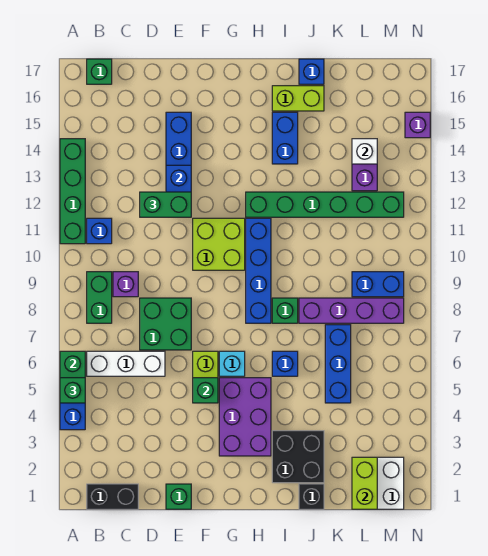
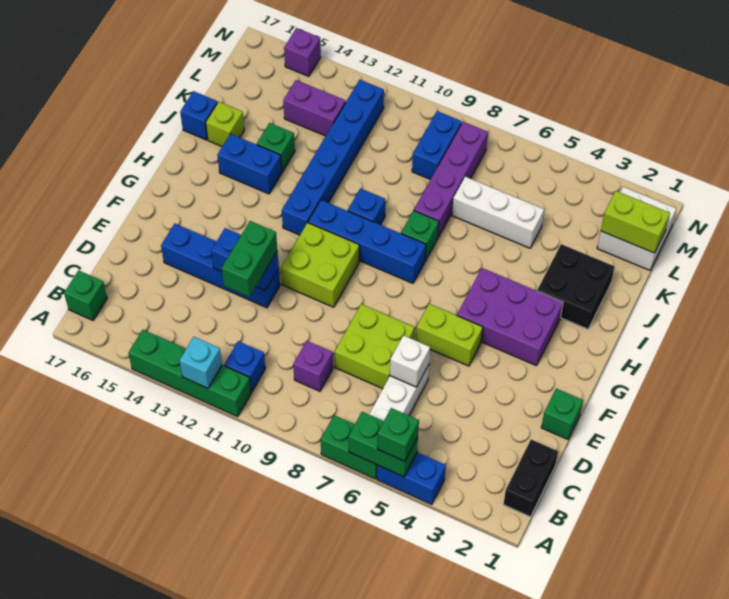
green 1x2 brick [87,272,112,323] -> green 1x2 brick moved to [321,415,377,479]
green 2x2 brick [140,298,191,350] -> lime 2x2 brick [335,304,415,389]
green 1x1 brick [193,378,218,403] -> green 1x1 brick moved to [257,123,295,172]
cyan 1x1 brick [219,351,245,376] -> cyan 1x1 brick moved to [179,337,222,388]
green 1x6 brick [246,192,404,217] -> blue 1x6 brick [282,80,384,235]
blue 1x1 brick [272,351,298,376] -> blue 1x1 brick moved to [348,188,385,225]
lime 1x2 brick [272,86,324,111] -> lime 1x1 brick [206,102,244,146]
black 1x1 brick [299,484,324,509] -> none
blue 1x3 brick [325,325,351,403] -> white 1x3 brick [452,177,544,248]
white 1x1 brick [352,139,377,164] -> white 1x1 brick moved to [390,335,430,387]

